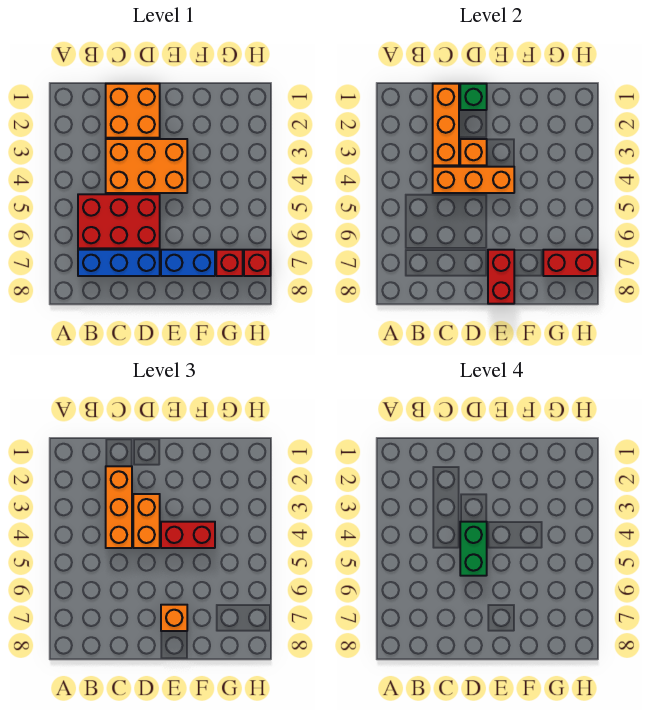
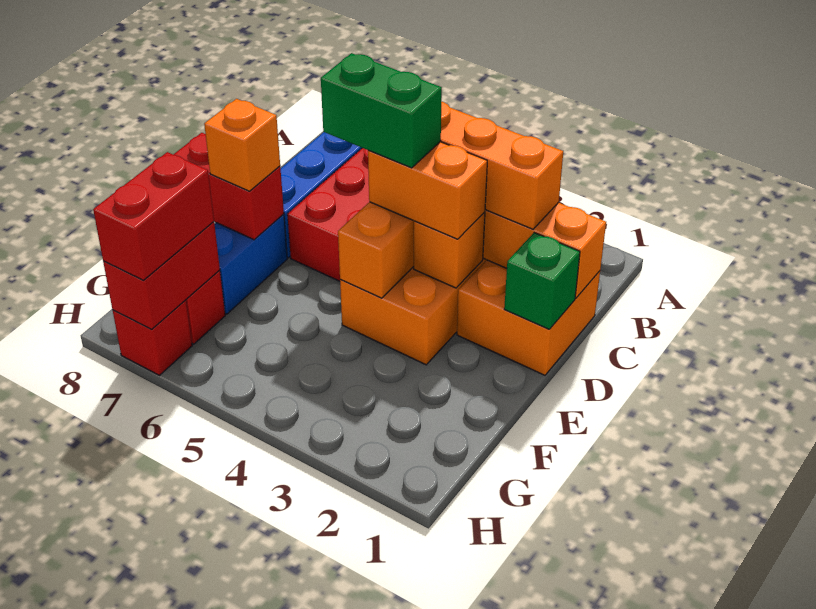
red 1x2 brick [161,522,215,548] -> red 1x2 brick moved to [93,152,214,280]

